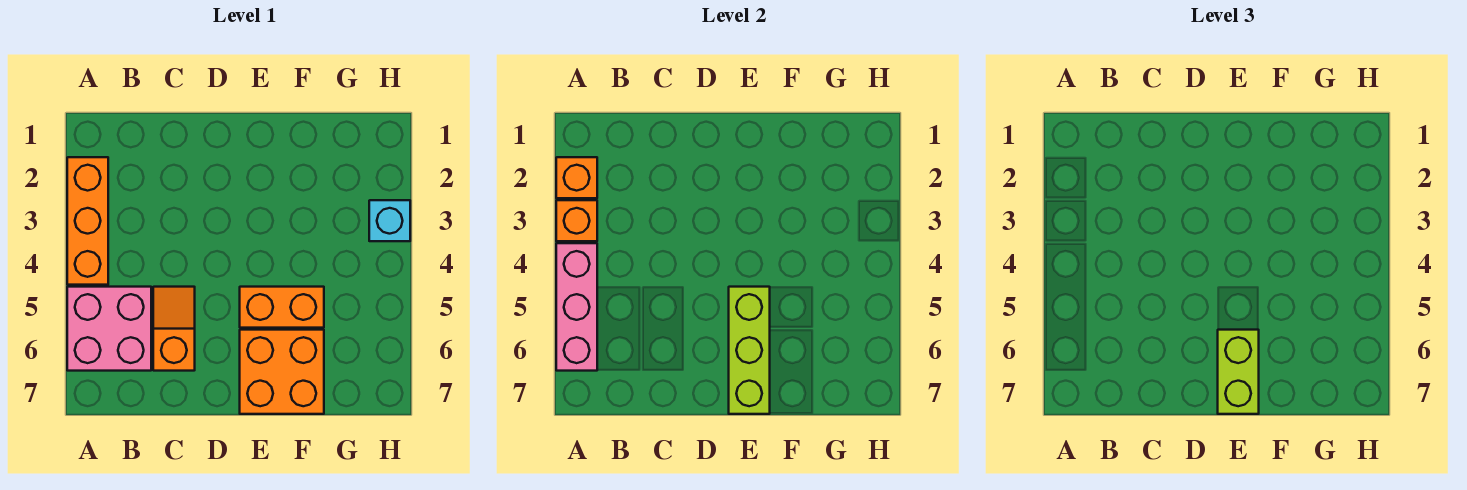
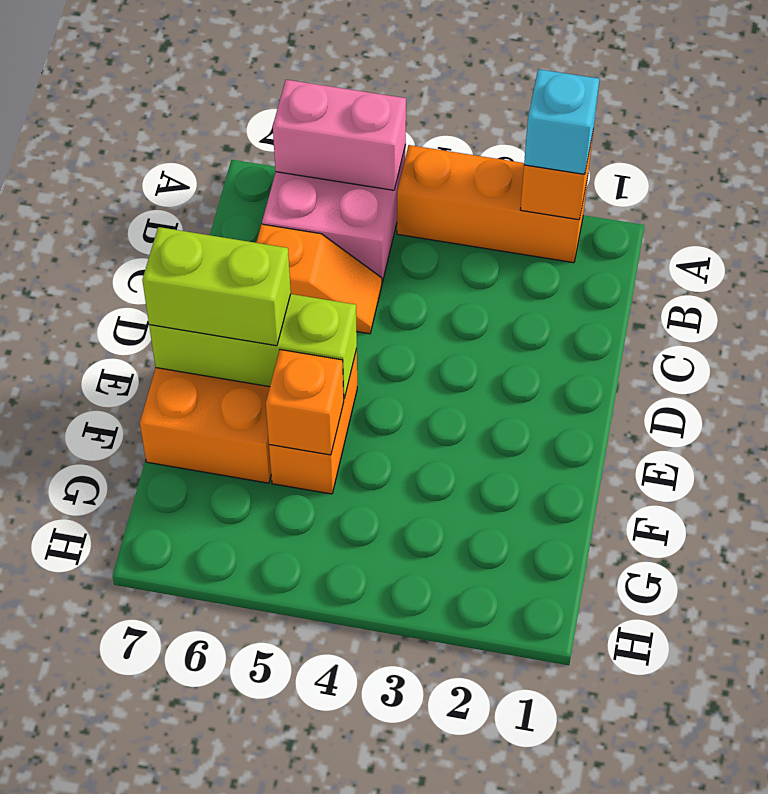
orange 1x1 brick [556,200,597,241] -> orange 1x1 brick moved to [266,350,344,455]
pink 1x3 brick [556,243,597,371] -> pink 1x2 brick [273,80,406,190]
cyan 1x1 brick [369,200,410,241] -> cyan 1x1 brick moved to [524,69,599,174]

